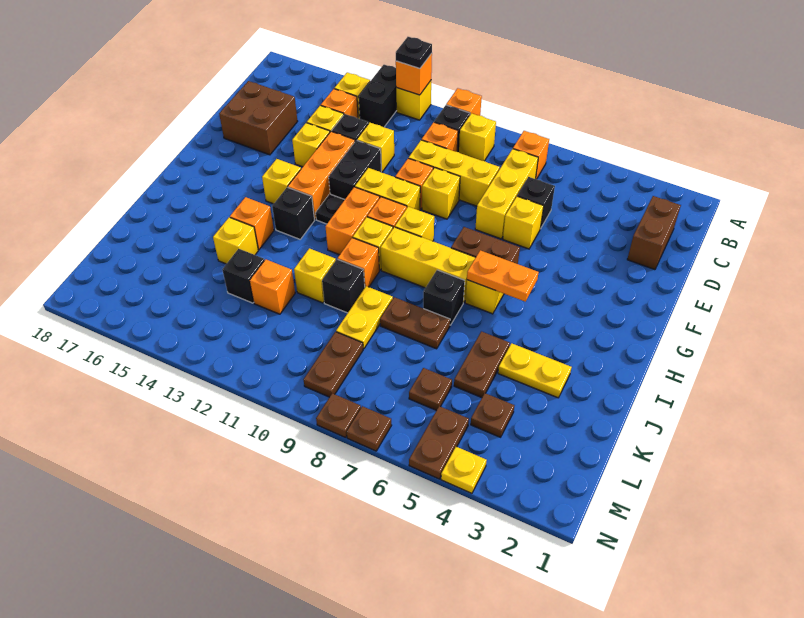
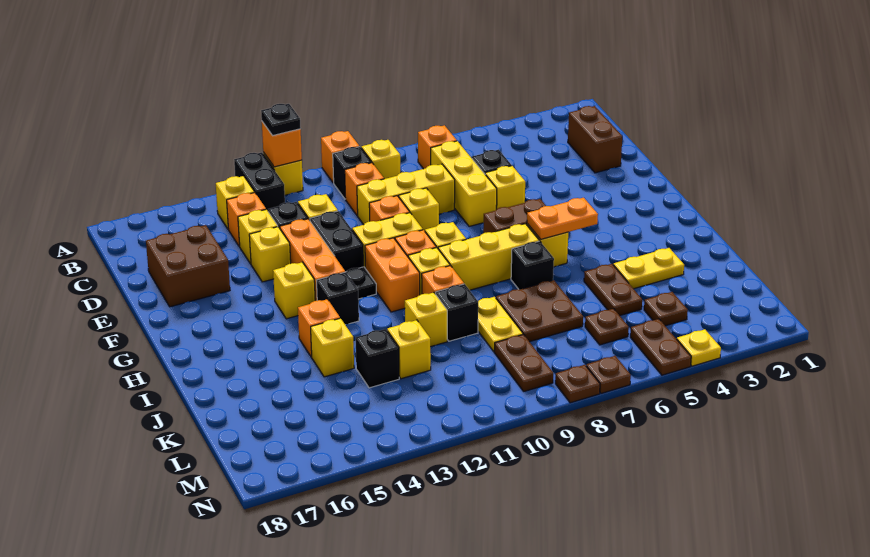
brown 1x2 plate [380,297,450,349] -> brown 2x2 plate [496,280,583,342]
orange 1x1 brick [250,260,295,314] -> yellow 1x1 brick [387,320,431,379]

